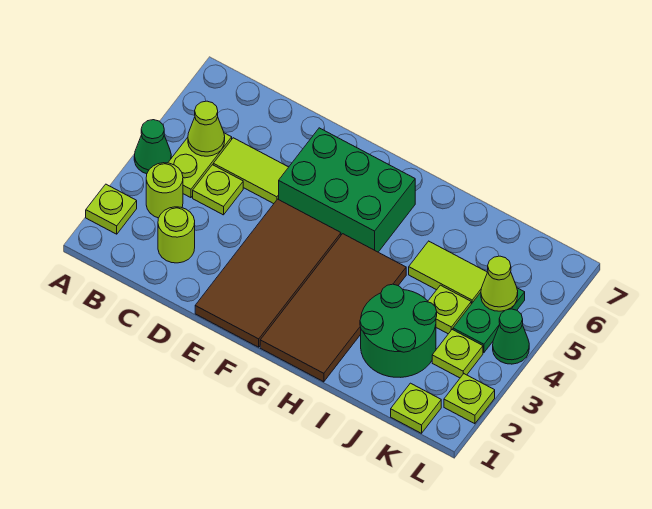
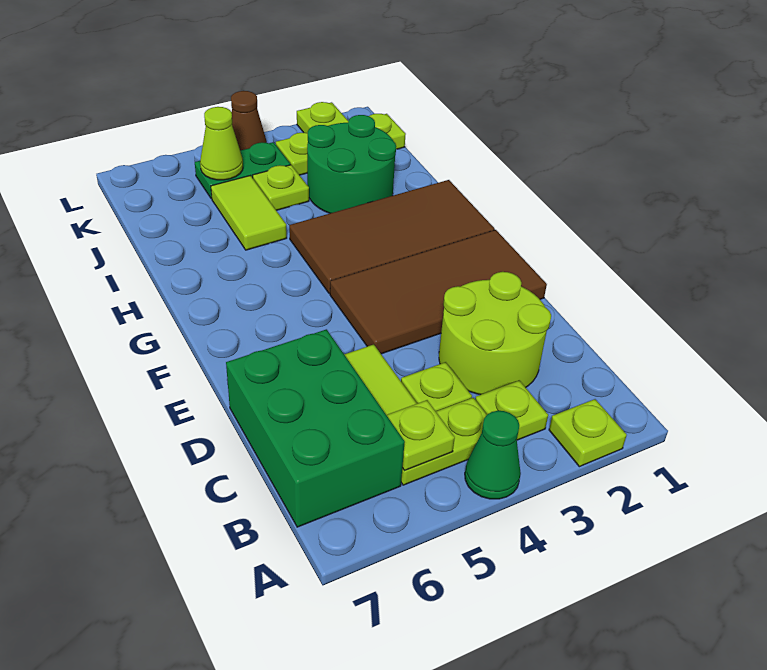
lime 1x1 round brick [146,163,183,218] -> lime 1x1 plate [475,380,548,440]
lime 1x1 cone [188,101,225,156] -> lime 1x1 plate [387,400,455,470]
lime 1x1 round brick [158,207,195,263] -> lime 2x2 round brick [439,272,551,395]
green 2x3 brick [279,128,415,252] -> green 2x3 brick moved to [226,329,405,527]
green 1x1 cone [493,309,529,364] -> brown 1x1 cone [231,91,267,150]

